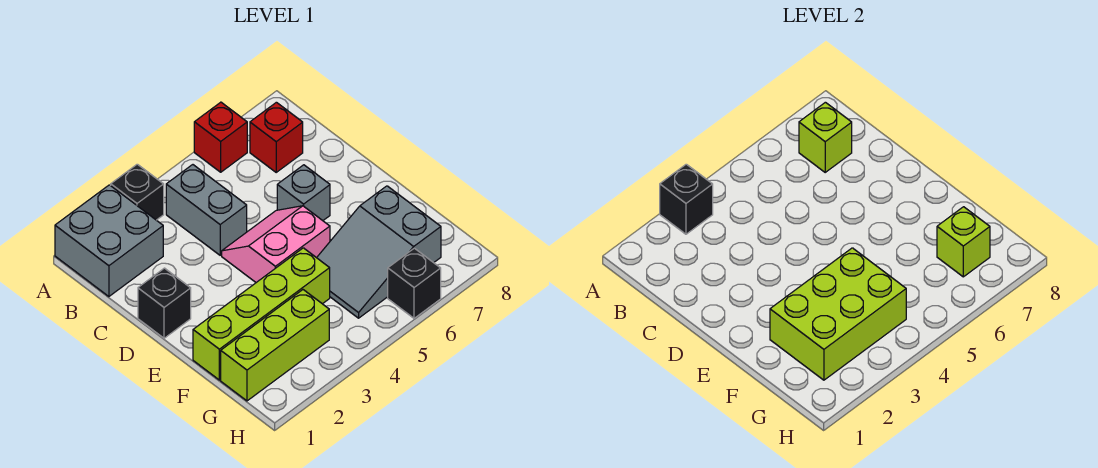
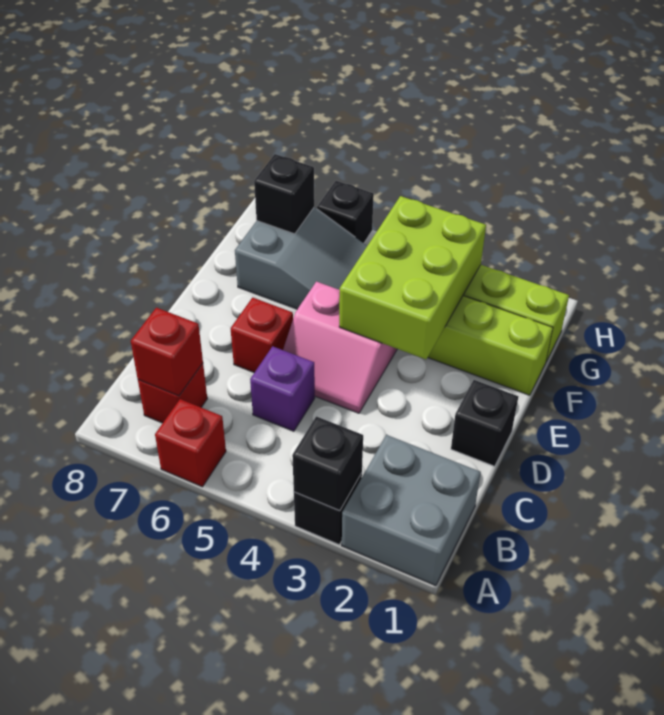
grey 1x2 brick [166,165,247,255] -> none
lime 1x1 brick [799,102,852,172] -> red 1x1 brick [131,308,203,396]
none -> purple 1x1 brick [250,346,315,431]
grey 1x1 brick [277,165,330,221] -> red 1x1 brick [231,298,293,373]
lime 2x3 brick [770,248,906,380] -> lime 2x3 brick turned to [339,196,486,359]
lime 1x1 brick [937,207,990,277] -> black 1x1 brick [254,154,314,234]

